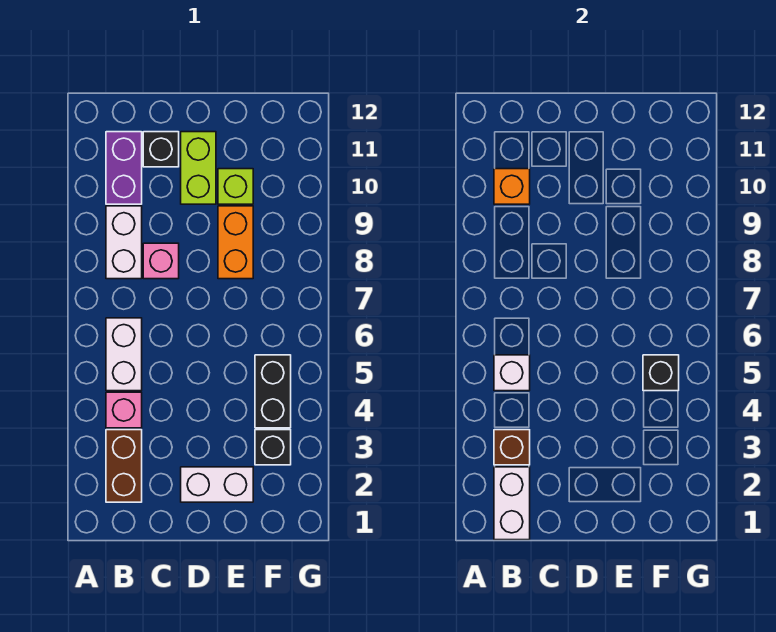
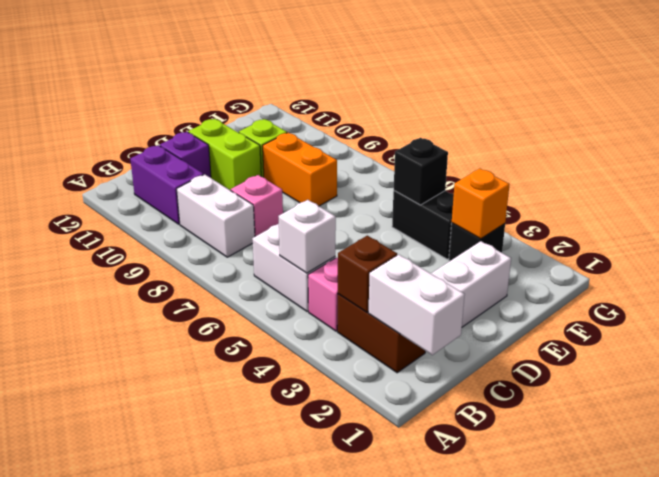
orange 1x1 brick [494,169,530,204] -> orange 1x1 brick moved to [452,168,510,239]
black 1x1 brick [143,132,179,167] -> purple 1x1 brick [160,132,211,177]

